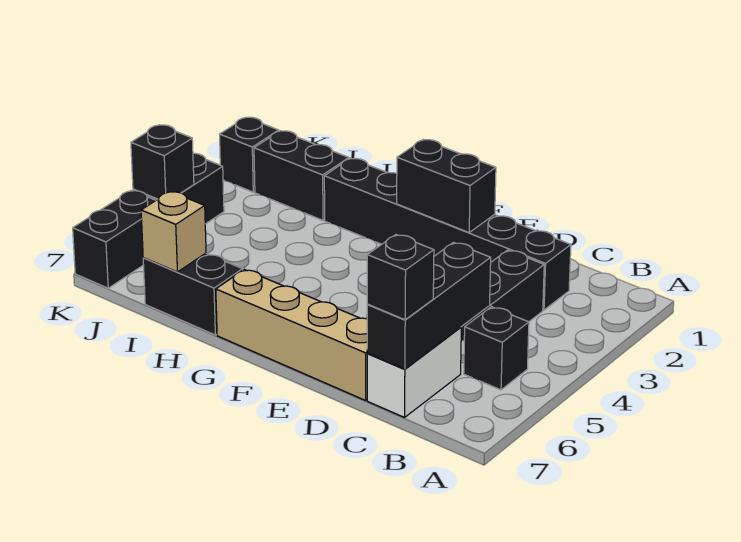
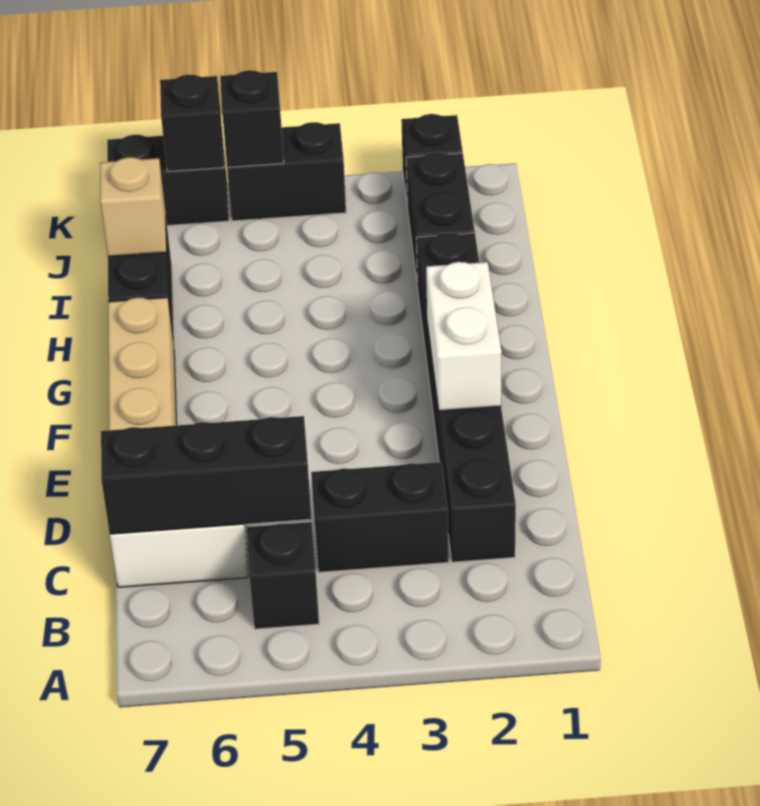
black 1x1 brick [367,235,434,320] -> black 1x1 brick moved to [160,75,224,171]
black 1x2 brick [397,140,496,232] -> white 1x2 brick [426,262,502,411]

